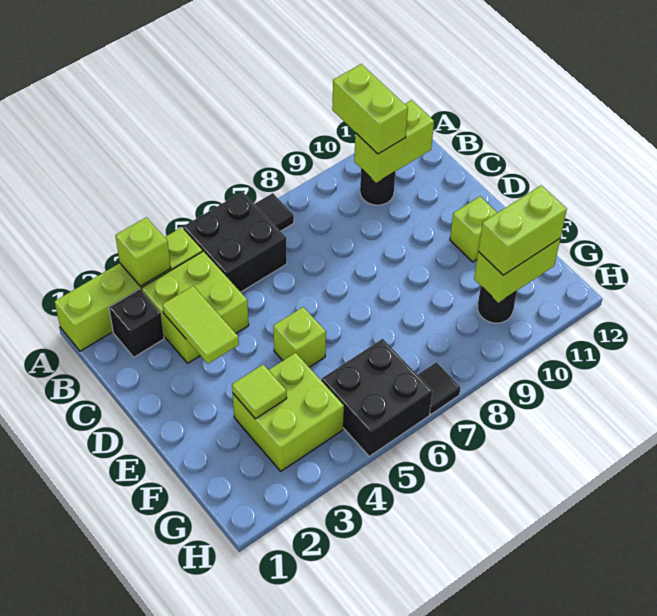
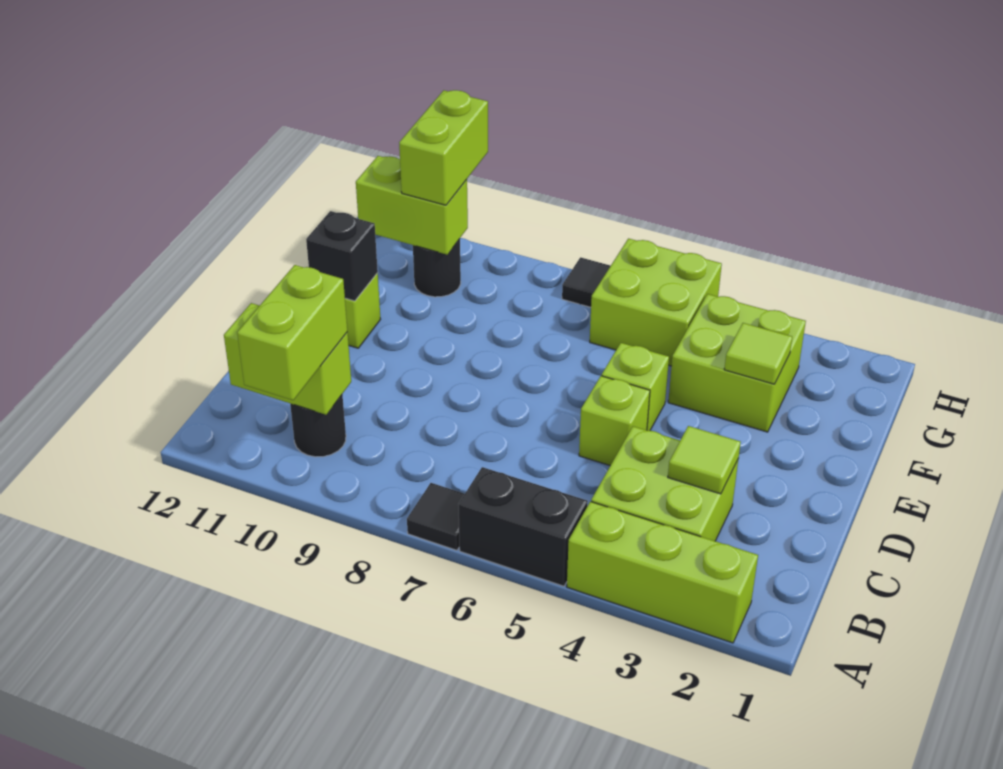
lime 1x4 brick [55,227,202,351] -> lime 1x3 brick [567,502,758,643]
lime 1x1 brick [115,217,171,286] -> lime 1x1 brick moved to [579,376,650,465]
black 2x2 brick [183,192,287,292] -> black 1x2 brick [458,467,588,586]
black 1x1 brick [109,289,164,357] -> black 1x1 brick moved to [306,211,378,301]
lime 1x2 tile [162,286,239,364] -> lime 1x1 tile [668,426,741,494]
black 2x2 brick [322,339,432,456] -> lime 2x2 brick [590,239,722,366]
lime 1x2 brick [478,185,567,275] -> lime 1x2 brick turned to [399,90,488,205]

